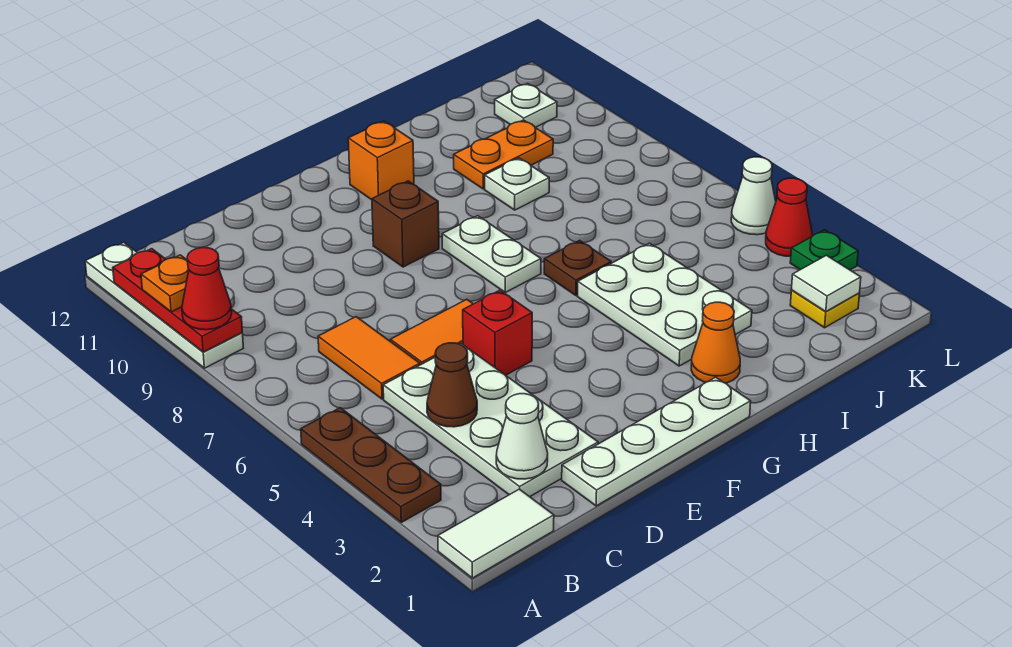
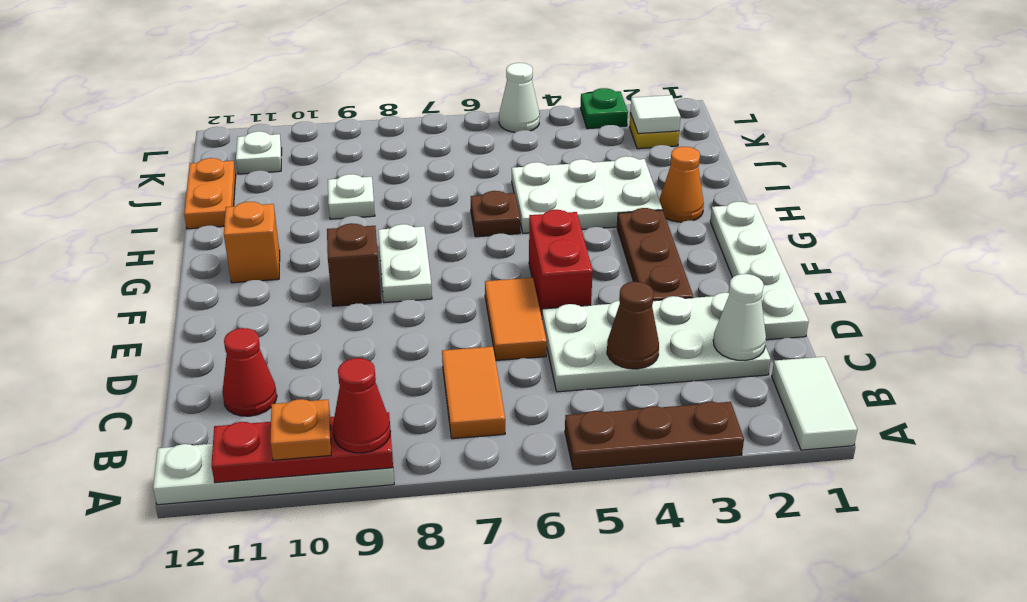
orange 1x2 tile [318,317,420,399] -> orange 1x2 tile turned to [442,347,505,439]
none -> brown 1x3 plate [617,208,693,301]
red 1x1 brick [463,290,532,375] -> red 1x2 brick [529,210,593,317]
white 1x2 plate [442,216,541,292] -> white 1x2 plate turned to [378,224,432,303]
orange 1x2 plate [454,120,553,189] -> orange 1x2 plate moved to [184,158,236,229]
red 1x1 cone [766,178,812,256] -> red 1x1 cone moved to [222,328,277,416]

